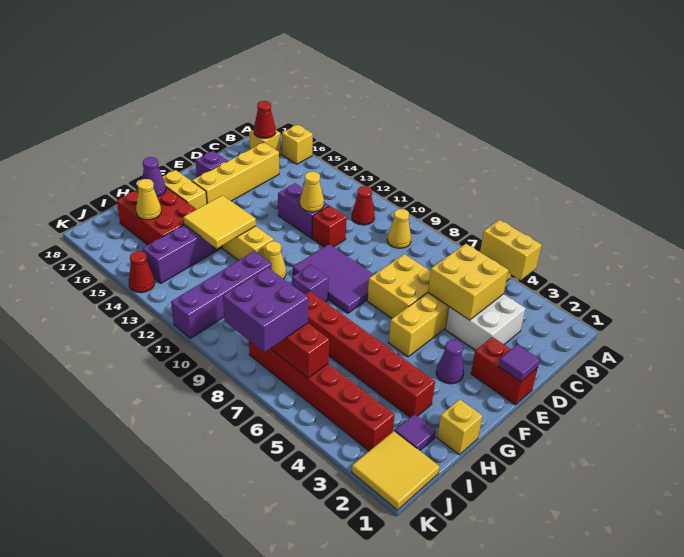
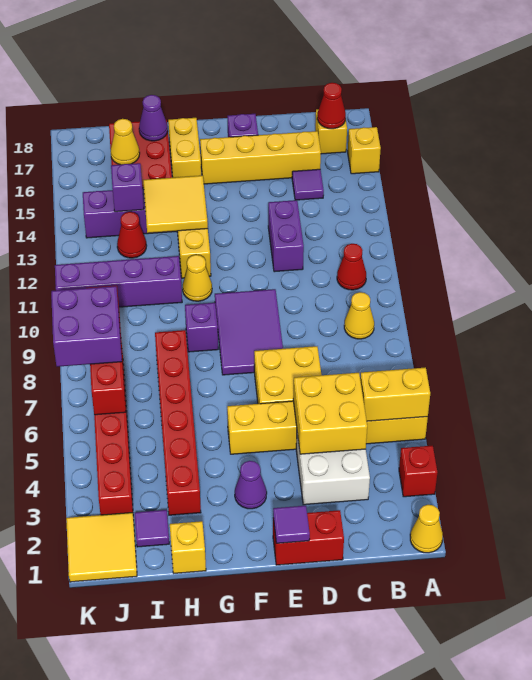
yellow 1x2 brick [480,220,541,280] -> yellow 1x2 brick turned to [360,367,430,421]
none -> purple 1x1 tile [292,169,324,200]
red 1x1 brick [312,206,347,247] -> red 1x1 brick moved to [399,446,438,497]
yellow 1x1 cone [300,172,324,212] -> yellow 1x1 cone moved to [410,505,443,553]
red 1x2 brick [471,337,538,405] -> red 1x2 brick turned to [273,510,344,565]
none -> purple 1x1 brick [111,163,144,212]
red 1x1 cone [129,251,155,293] -> red 1x1 cone moved to [117,212,147,258]

